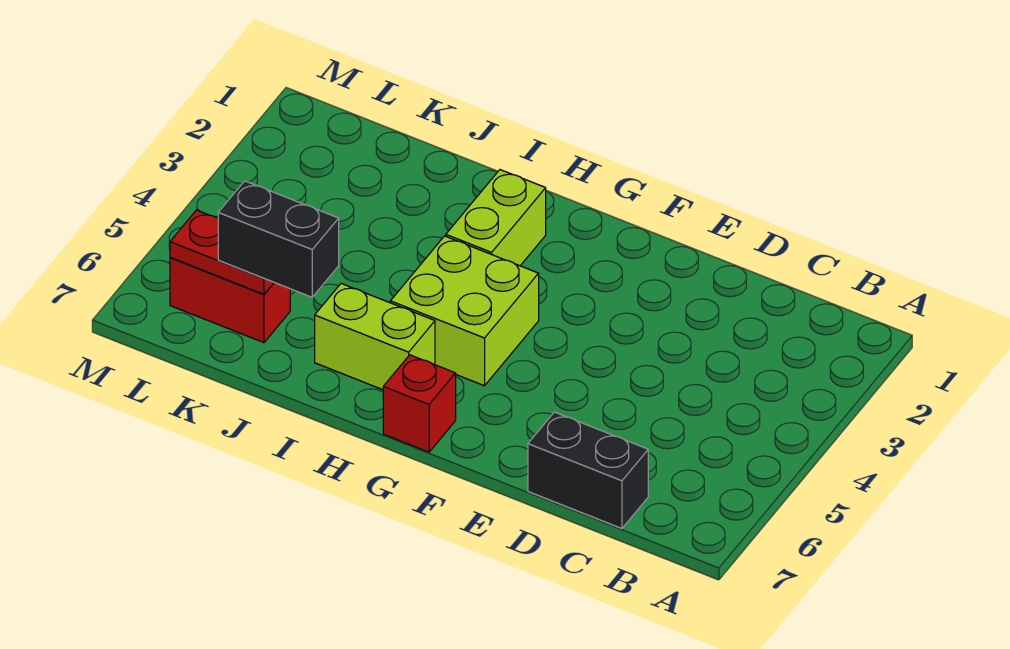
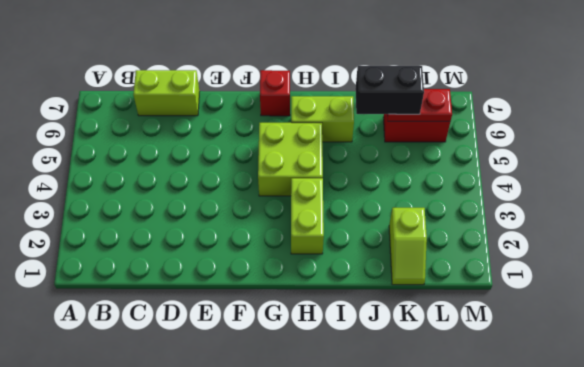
black 1x2 brick [528,412,648,528] -> lime 1x2 brick [133,70,199,116]
none -> lime 1x2 slope [389,208,427,285]

